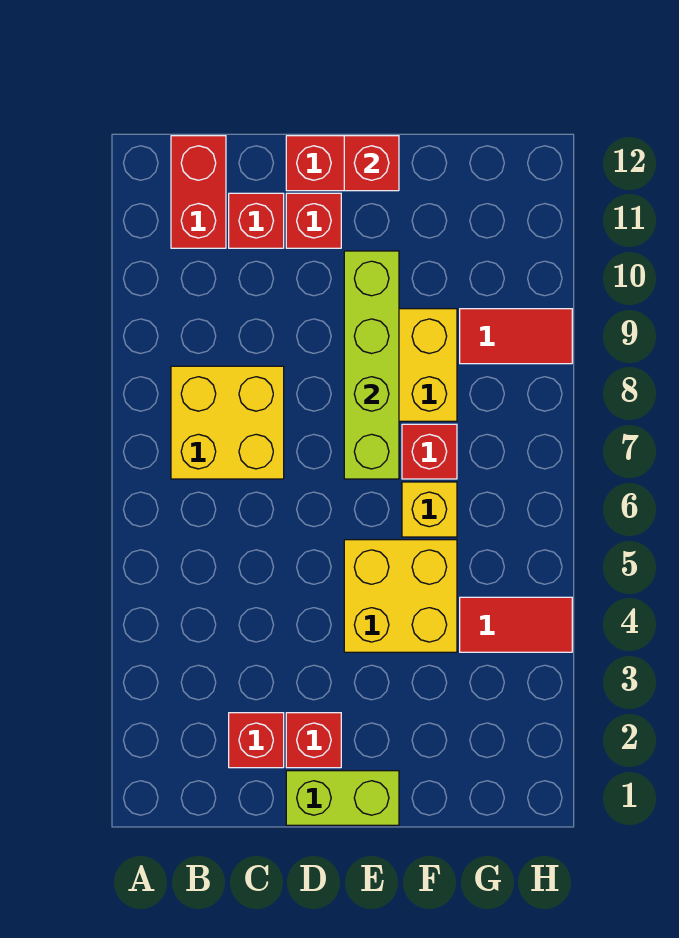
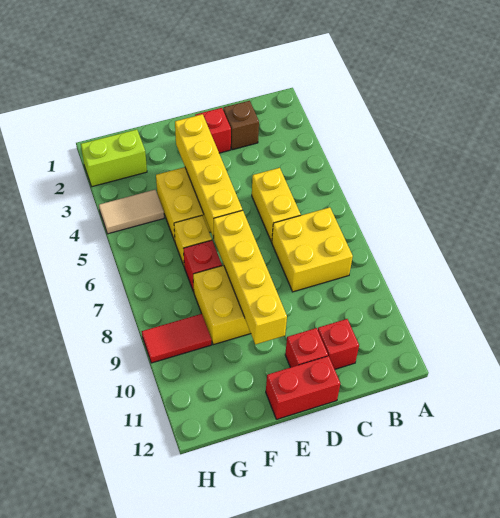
red 1x2 brick [171,136,226,248] -> none
red 1x1 brick [229,713,284,768] -> brown 1x1 brick [223,101,259,150]
none -> yellow 1x2 brick [252,168,301,242]
lime 1x2 brick [286,771,399,825] -> lime 1x2 brick moved to [81,130,147,187]
none -> yellow 1x4 brick [175,114,242,238]
lime 1x4 brick [344,251,399,479] -> yellow 1x4 brick [214,210,287,344]
red 1x1 brick [344,136,399,191] -> none
red 1x2 tile [460,597,572,652] -> tan 1x2 tile [99,190,164,234]

